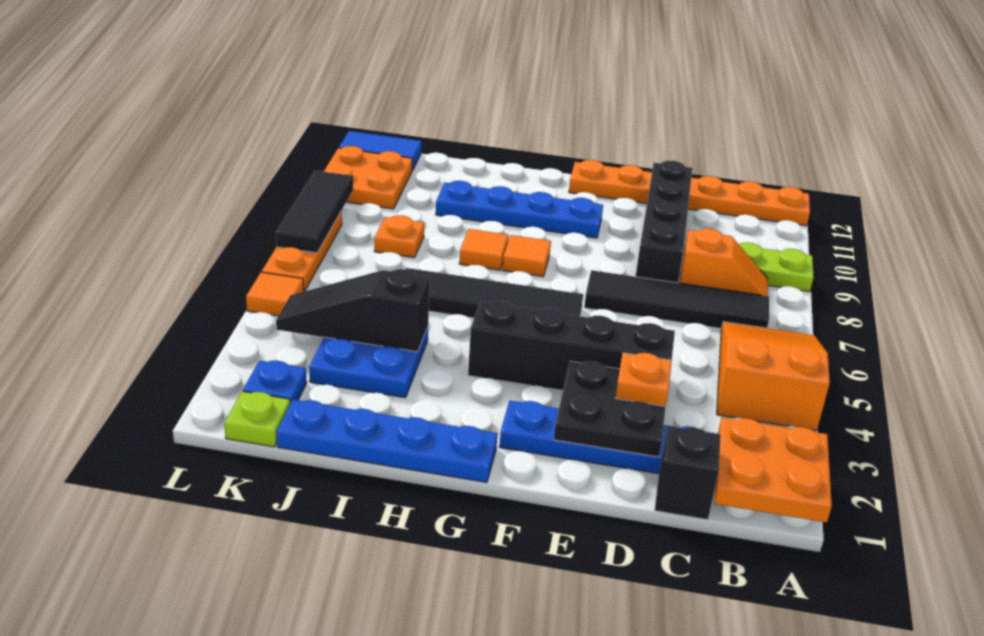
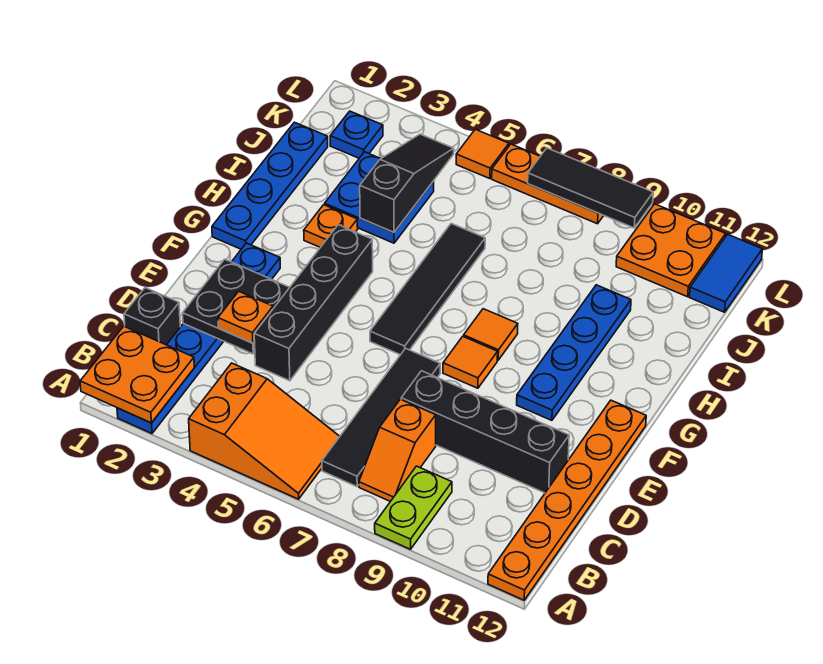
orange 1x1 tile [459,229,508,270] -> orange 1x1 tile moved to [443,336,498,388]
orange 1x1 plate [374,215,424,258] -> orange 1x1 plate moved to [304,205,358,247]
lime 1x1 plate [224,391,290,447] -> none

